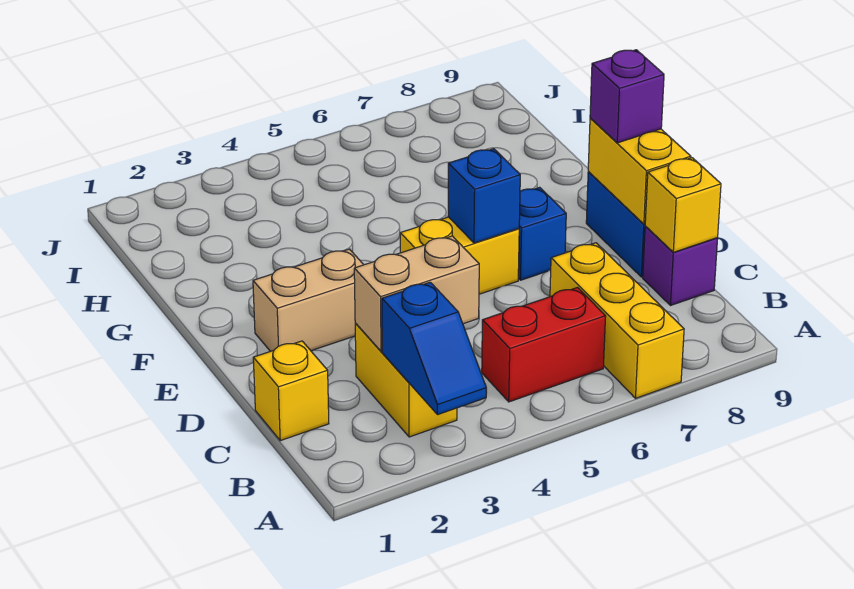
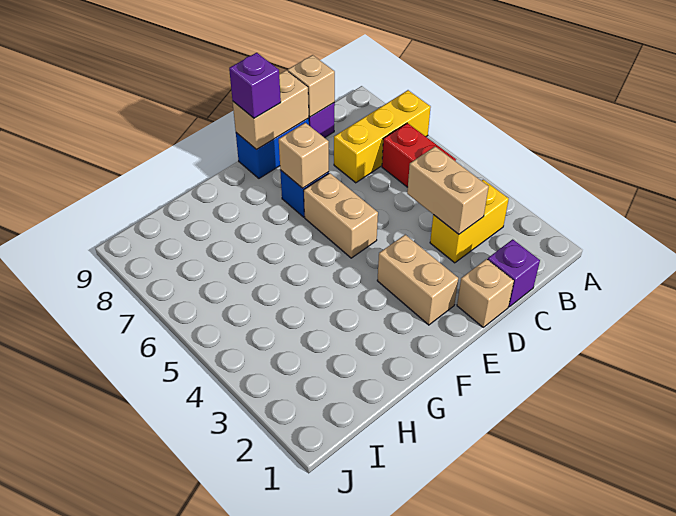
blue 1x2 slope [382,282,486,415] -> none
yellow 1x1 brick [253,341,329,441] -> purple 1x1 brick [488,239,540,307]
yellow 1x1 brick [645,158,721,252] -> tan 1x1 brick [288,55,335,117]
none -> tan 1x1 brick [457,259,514,327]
yellow 1x2 brick [588,118,691,224] -> tan 1x2 brick [233,70,309,150]
yellow 1x2 brick [400,217,519,294] -> tan 1x2 brick [304,173,378,258]
blue 1x1 brick [448,149,520,243] -> none
none -> tan 1x1 brick [279,123,329,188]

